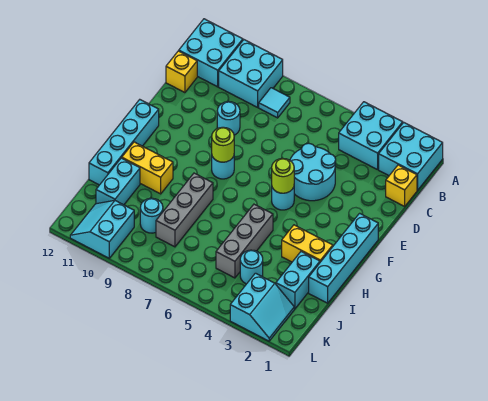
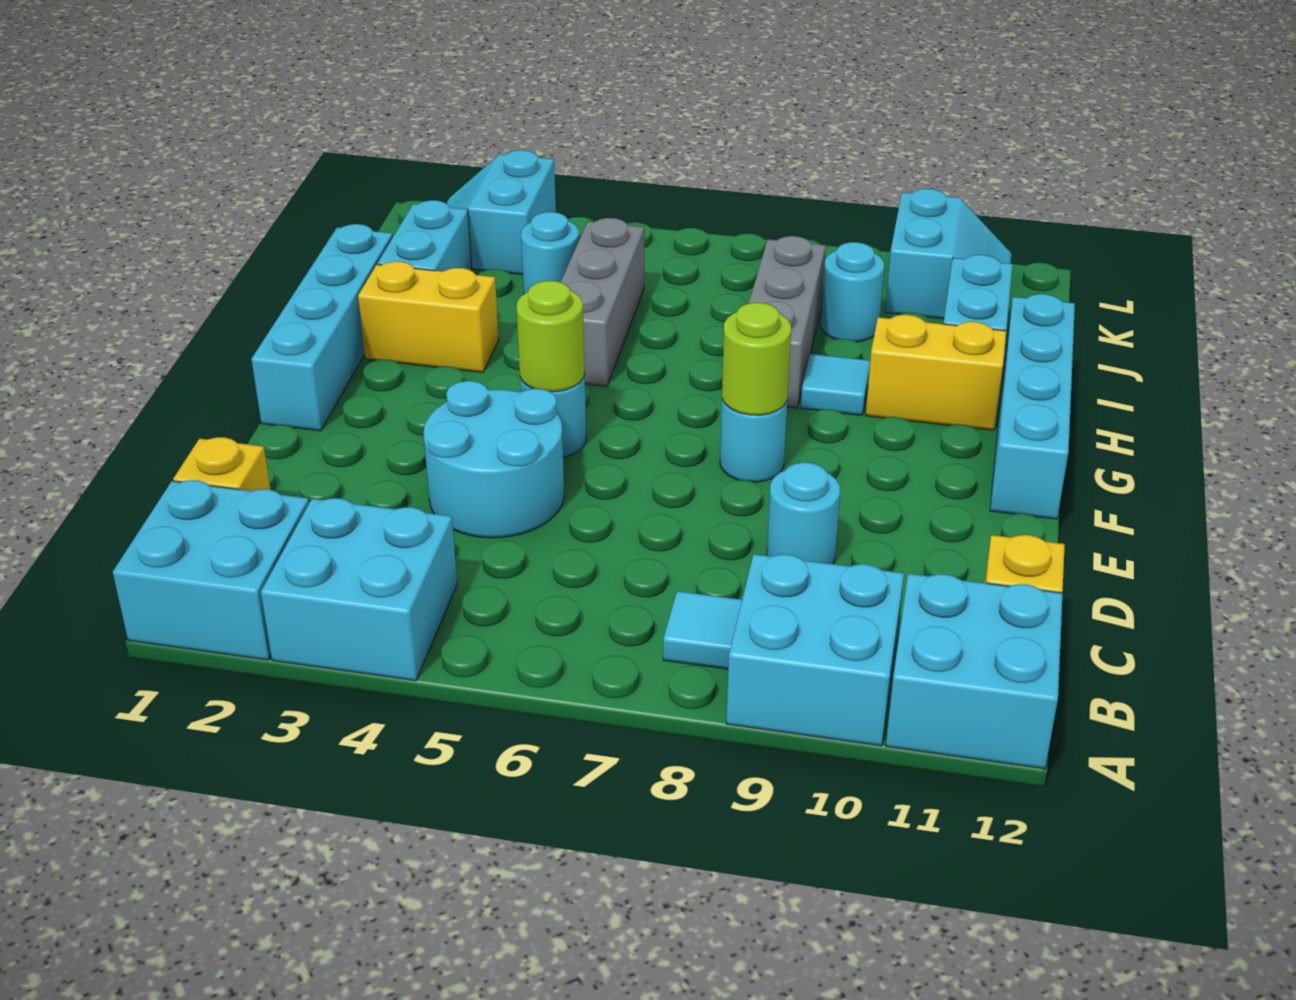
none -> cyan 1x1 tile [801,354,870,415]

